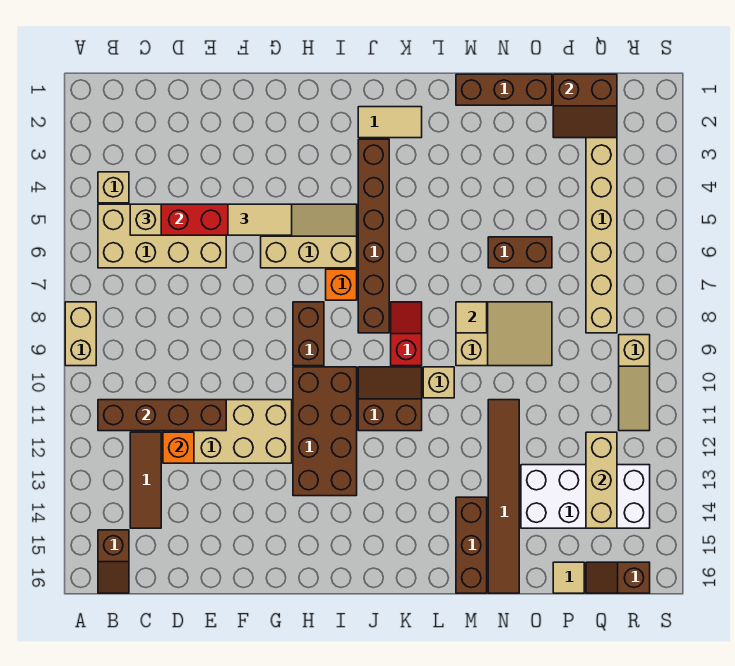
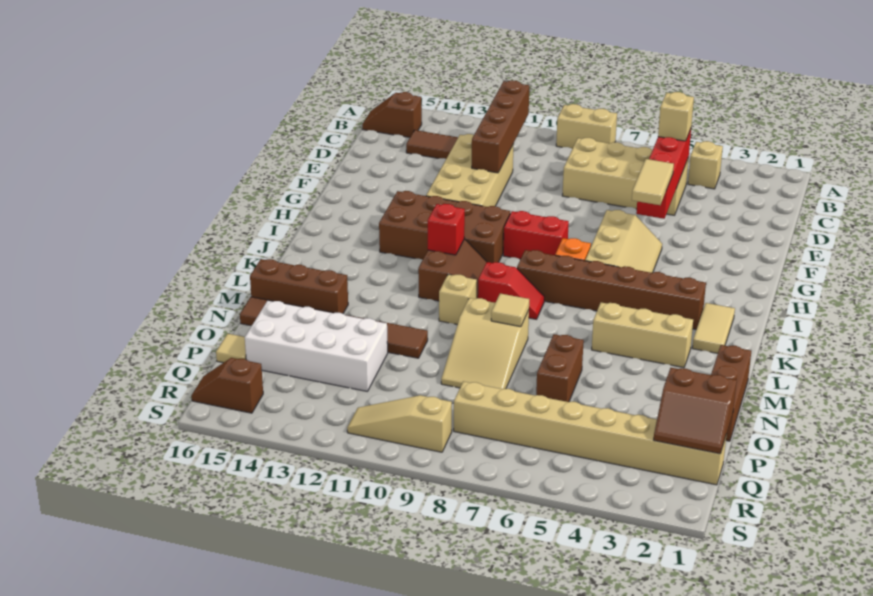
tan 2x4 brick [98,204,226,268] -> tan 2x4 brick turned to [562,138,689,215]
orange 1x1 brick [163,432,194,463] -> none
brown 1x2 brick [293,302,324,366] -> red 1x2 brick [503,211,569,259]
none -> red 1x1 brick [428,204,465,255]
white 2x4 brick [521,465,650,528] -> white 2x4 brick turned to [245,301,388,391]
brown 2x2 slope [553,74,617,138] -> brown 2x2 slope turned to [654,368,737,454]
tan 1x3 brick [586,432,617,528] -> tan 1x3 brick moved to [592,302,693,368]
brown 1x2 slope [586,562,650,593] -> brown 1x2 slope turned to [191,358,263,413]

